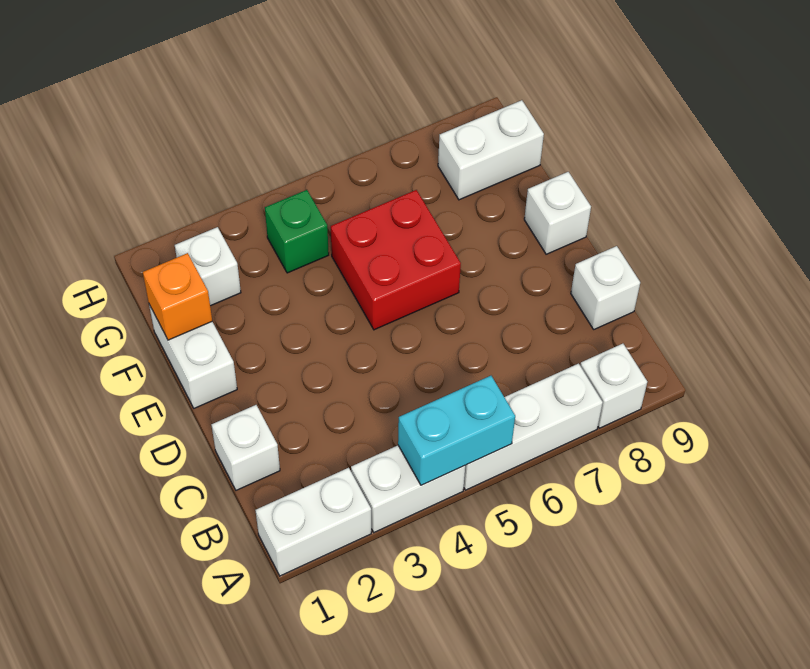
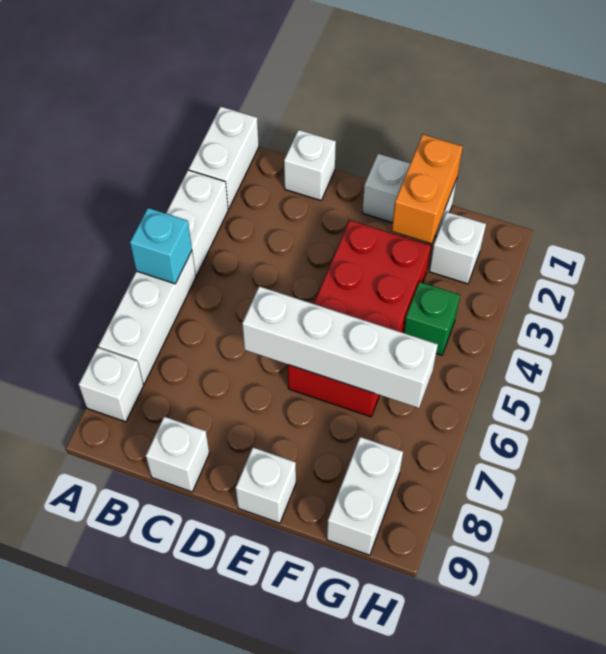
cyan 1x2 brick [398,376,515,485] -> cyan 1x1 brick [130,208,192,284]
none -> white 1x4 brick [242,286,438,408]
red 2x2 brick [331,190,461,330] -> red 2x4 brick [288,220,431,417]
orange 1x1 brick [143,253,212,340] -> orange 1x2 brick [392,135,463,243]

